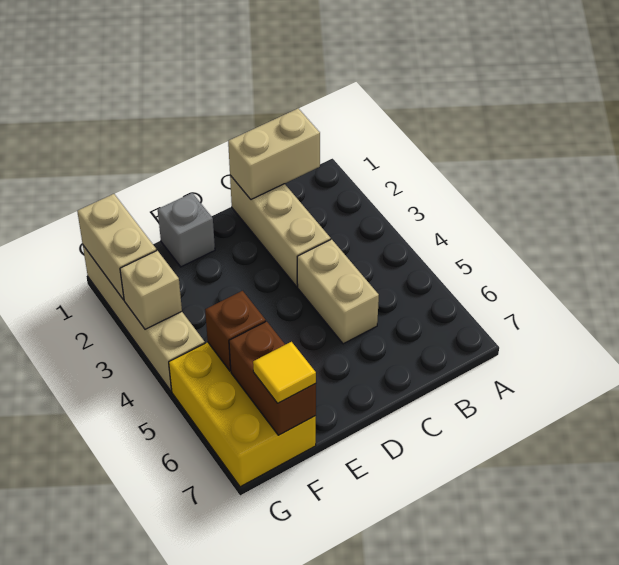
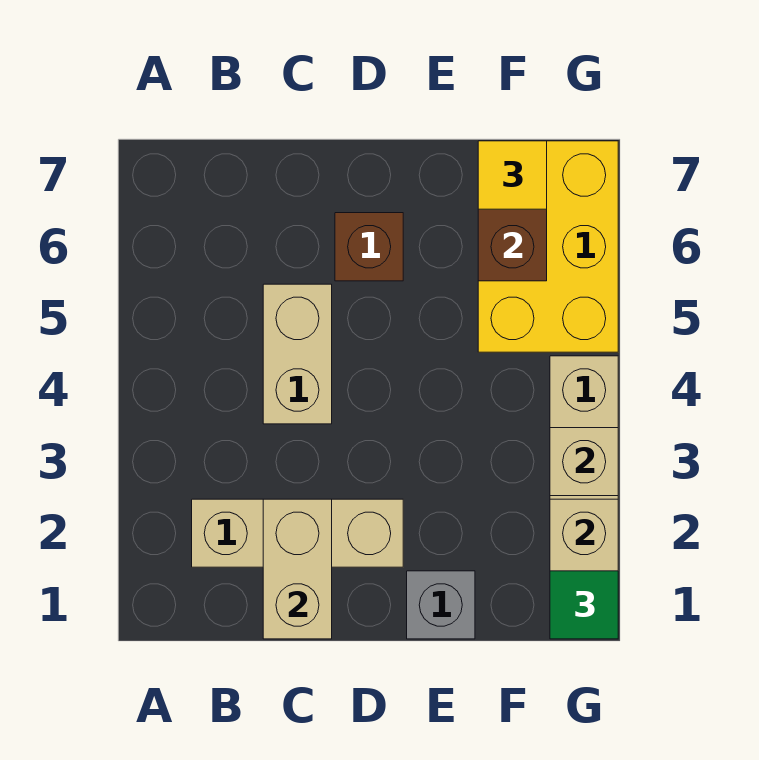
tan 1x2 brick [228,108,320,199] -> tan 1x2 brick turned to [263,499,332,639]
tan 1x3 brick [230,175,331,287] -> tan 1x3 brick turned to [192,499,403,567]
brown 1x1 brick [205,291,266,371] -> brown 1x1 brick moved to [335,213,403,281]
none -> green 1x1 tile [550,571,618,639]

